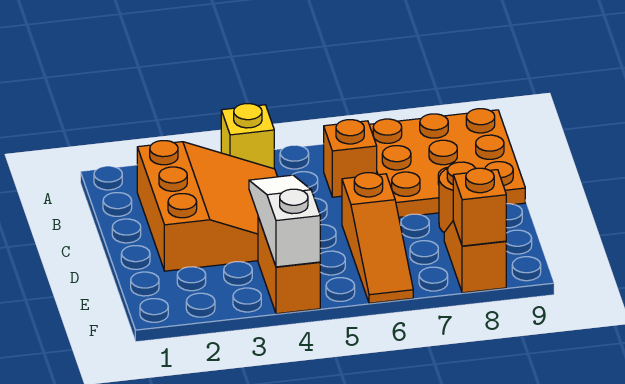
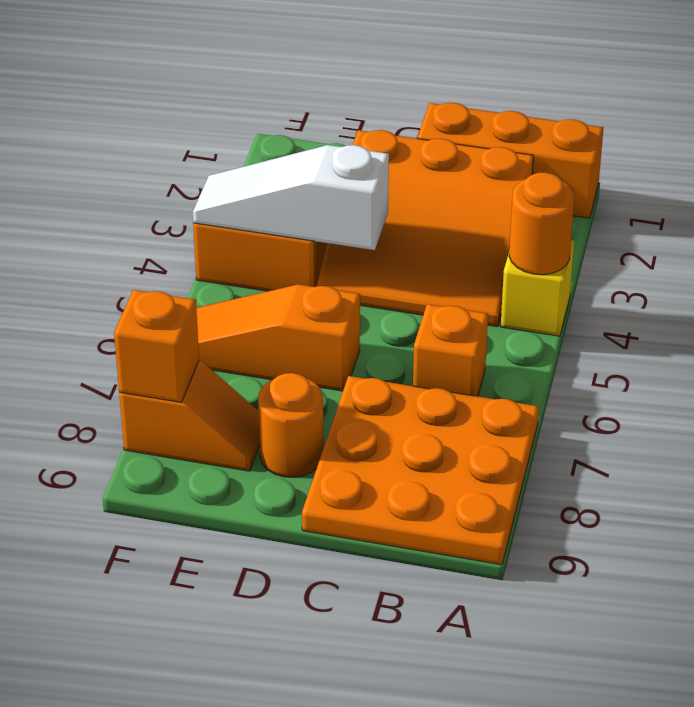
none -> orange 1x3 brick [418,103,603,218]
none -> orange 1x1 round brick [509,172,574,275]
white 1x3 slope [249,175,320,267] -> white 1x3 slope turned to [193,145,389,250]

